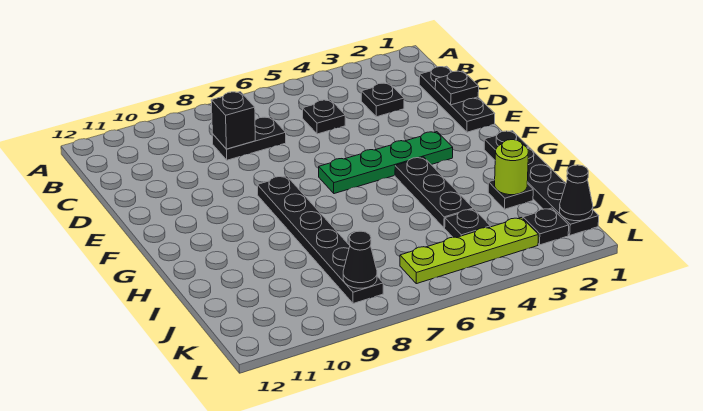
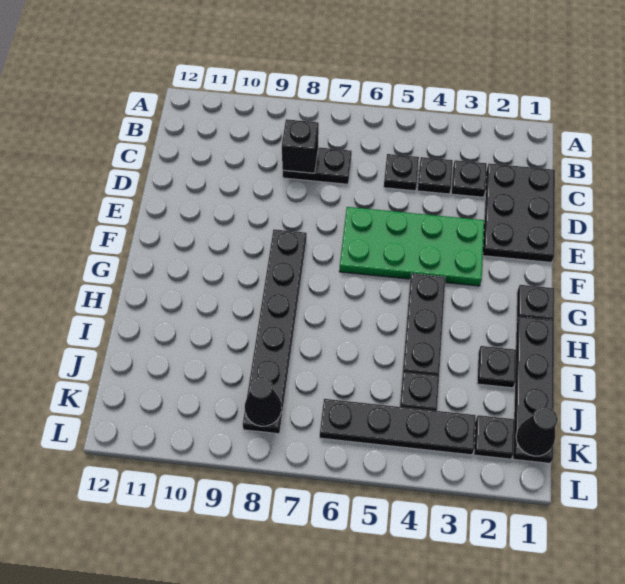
black 1x3 plate [419,66,495,132] -> black 2x3 plate [483,163,555,262]
black 1x1 plate [435,71,479,105] -> black 1x1 plate moved to [417,157,453,194]
green 1x4 plate [319,132,453,194] -> green 2x4 plate [339,207,484,286]
lime 1x1 round brick [495,140,528,195] -> none
lime 1x4 plate [400,218,538,284] -> black 1x4 plate [320,399,476,455]

